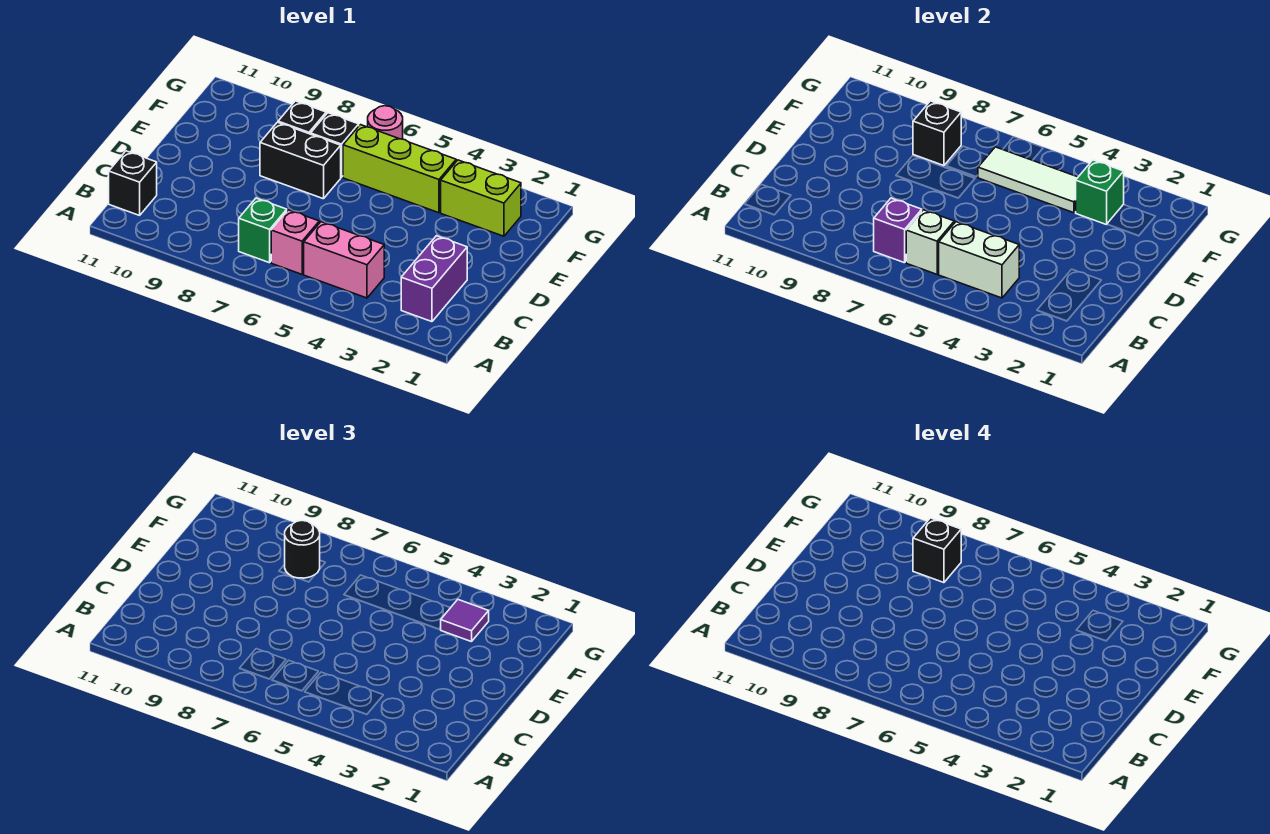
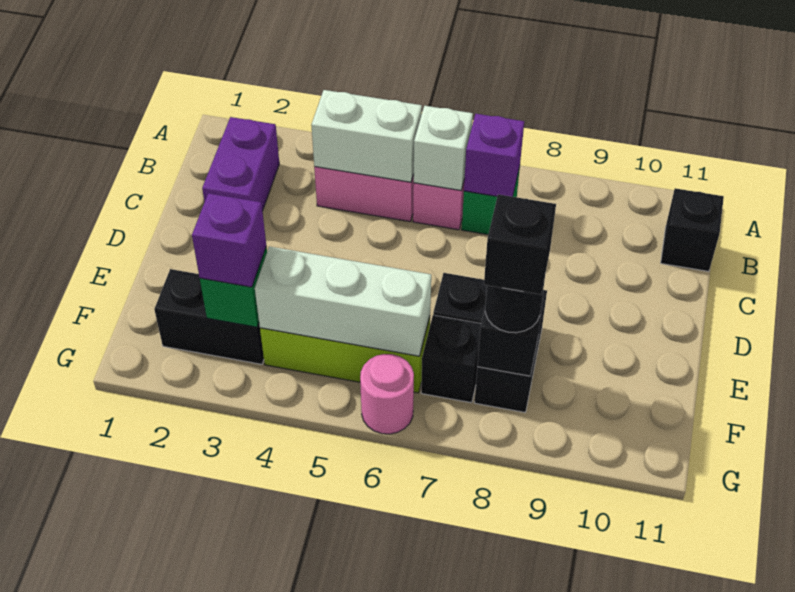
lime 1x2 brick [441,160,521,236] -> black 1x2 brick [154,269,264,364]
purple 1x1 tile [441,600,489,642] -> purple 1x1 brick [192,193,266,287]
white 1x3 tile [978,147,1078,213] -> white 1x3 brick [255,247,431,356]

